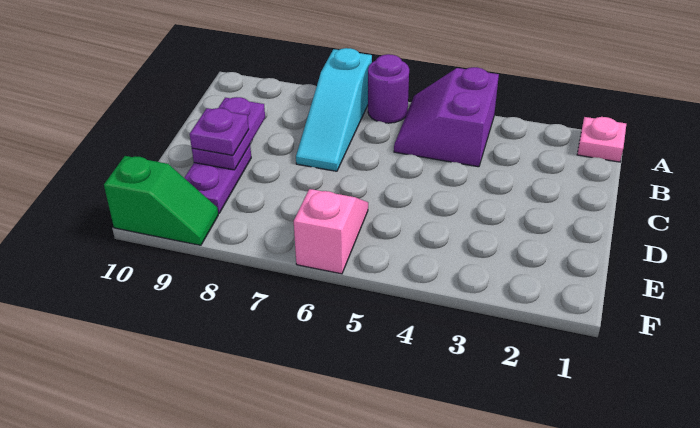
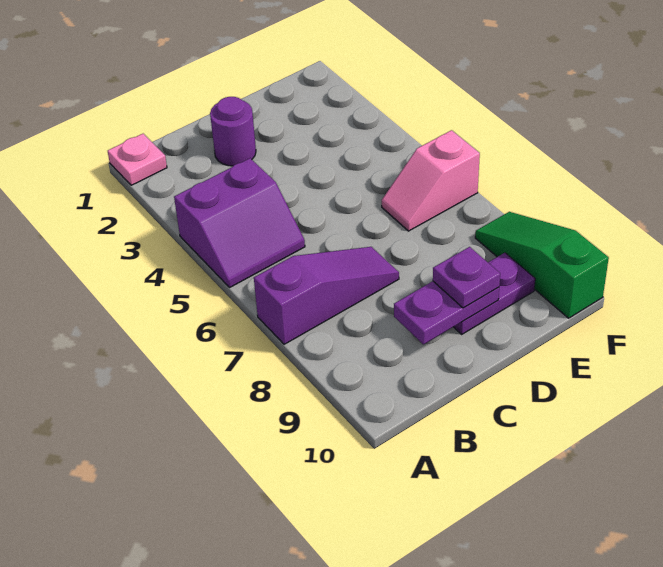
purple 1x1 round brick [368,54,409,123] -> purple 1x1 round brick moved to [210,97,256,166]
cyan 1x3 slope [296,48,372,171] -> purple 1x3 slope [254,247,399,344]
green 1x2 slope [104,156,218,245] -> green 1x3 slope [475,212,609,318]

